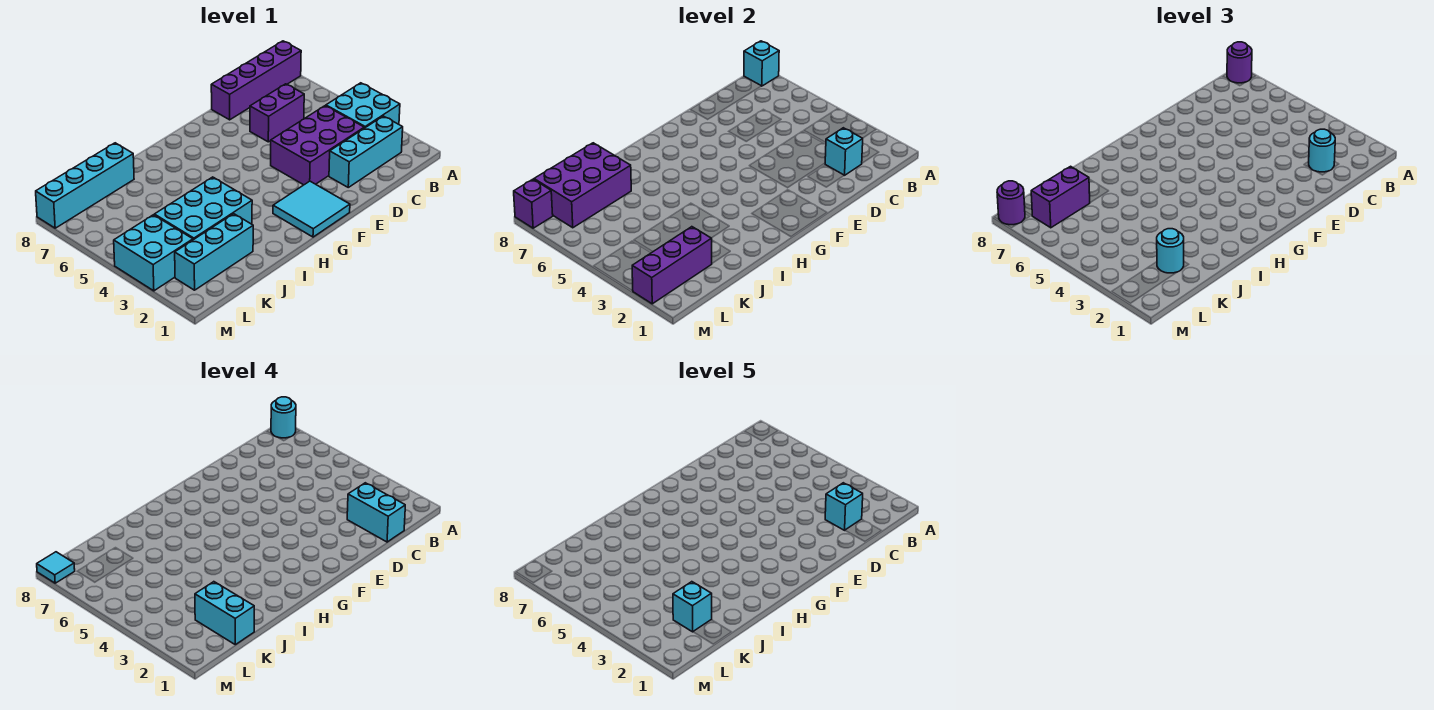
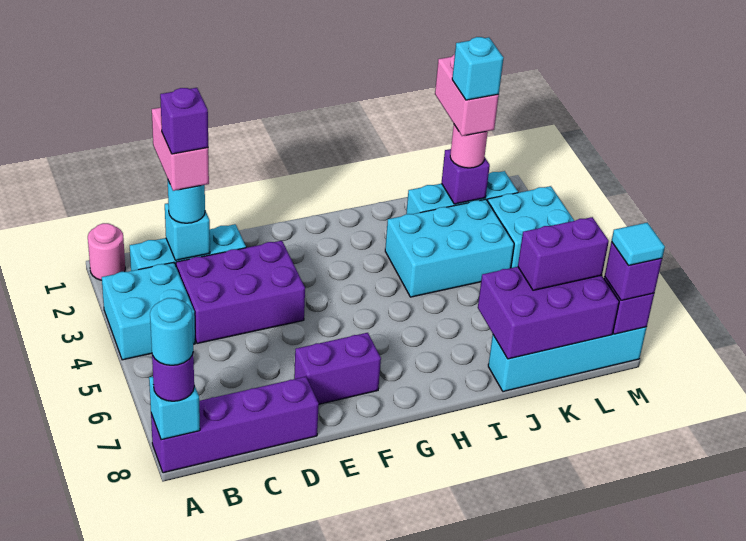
none -> pink 1x1 round brick [88,223,125,280]
cyan 1x2 brick [347,483,405,542] -> pink 1x2 brick [152,107,209,191]
cyan 1x1 brick [825,483,863,530] -> purple 1x1 brick [160,88,208,154]
purple 1x2 brick [250,84,304,142] -> purple 1x2 brick moved to [294,333,381,404]
cyan 2x2 tile [273,181,350,237] -> none
cyan 1x2 brick [195,582,254,645] -> pink 1x2 brick [435,55,499,136]
purple 1x3 brick [632,227,712,304] -> purple 1x1 brick [441,149,490,204]
cyan 1x1 round brick [1157,229,1184,273] -> pink 1x1 round brick [450,125,488,168]
purple 1x1 round brick [997,181,1025,225] -> purple 1x1 brick [605,242,662,301]

